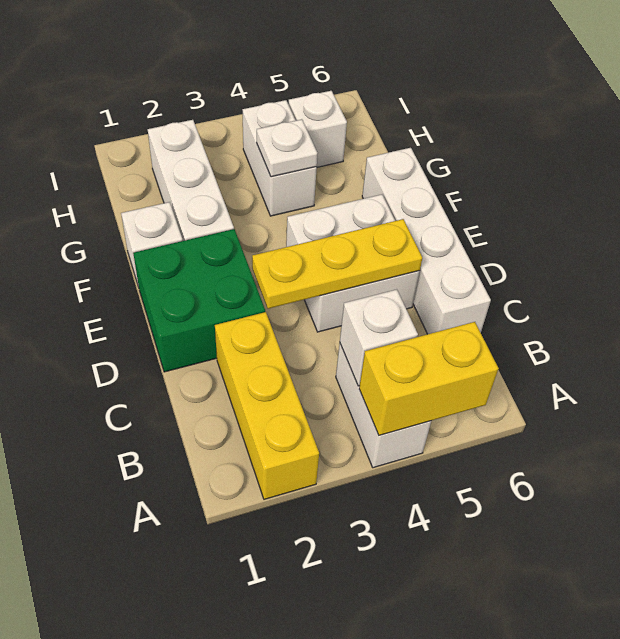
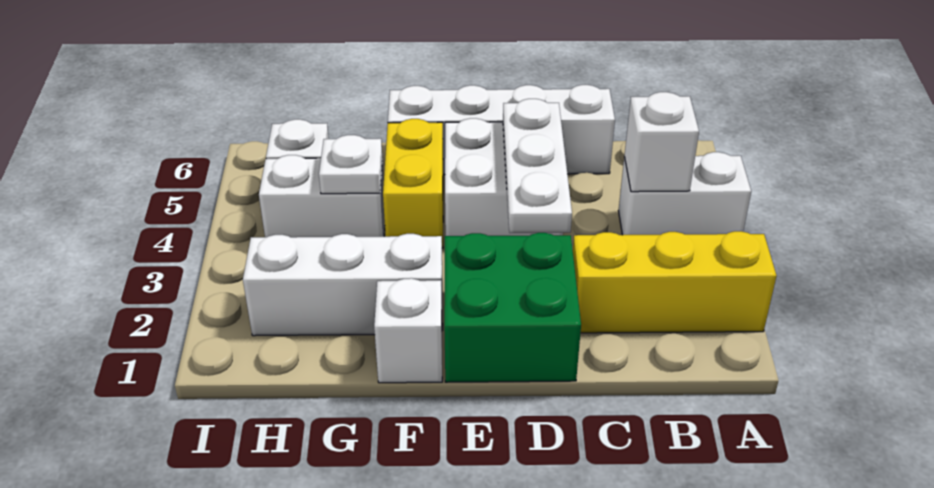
yellow 1x2 brick [359,322,499,435] -> yellow 1x2 brick moved to [383,119,443,248]
yellow 1x3 plate [252,219,422,309] -> white 1x3 plate [503,99,572,233]

